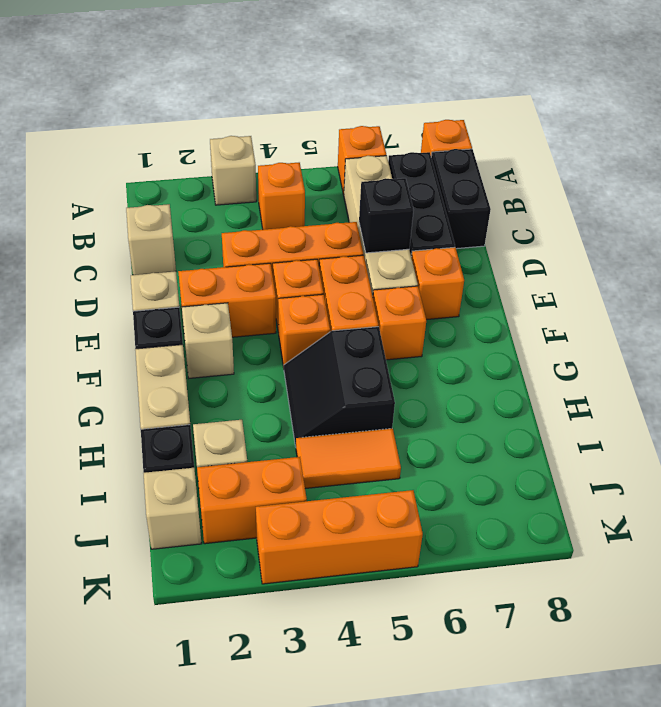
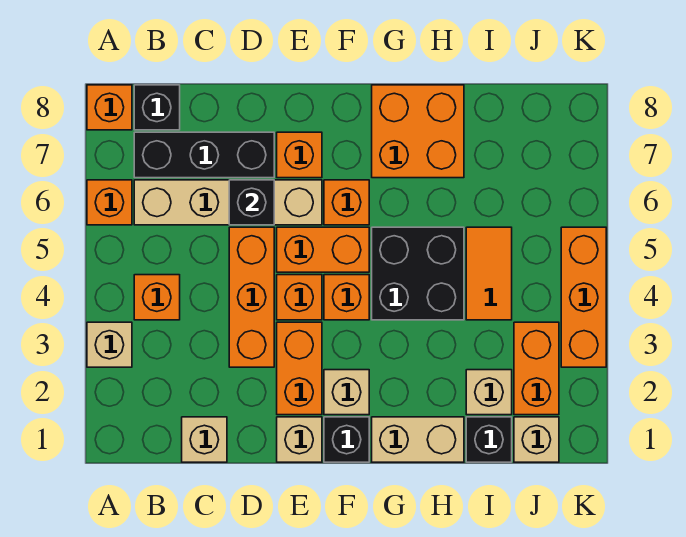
black 1x2 brick [431,149,491,249] -> black 1x1 brick [134,85,180,130]
black 2x2 slope [284,327,395,447] -> black 2x2 brick [372,227,464,320]
none -> orange 2x2 brick [372,85,464,178]

